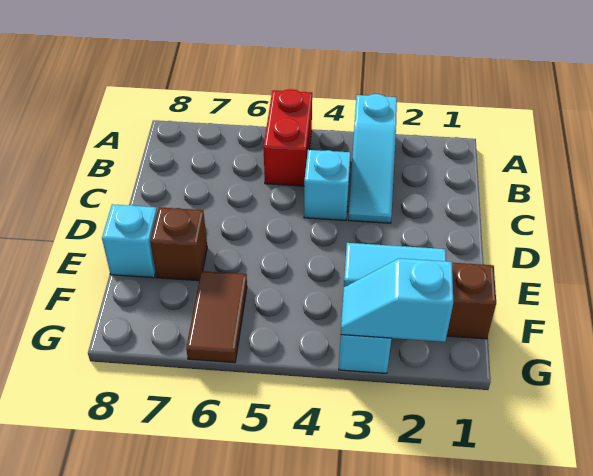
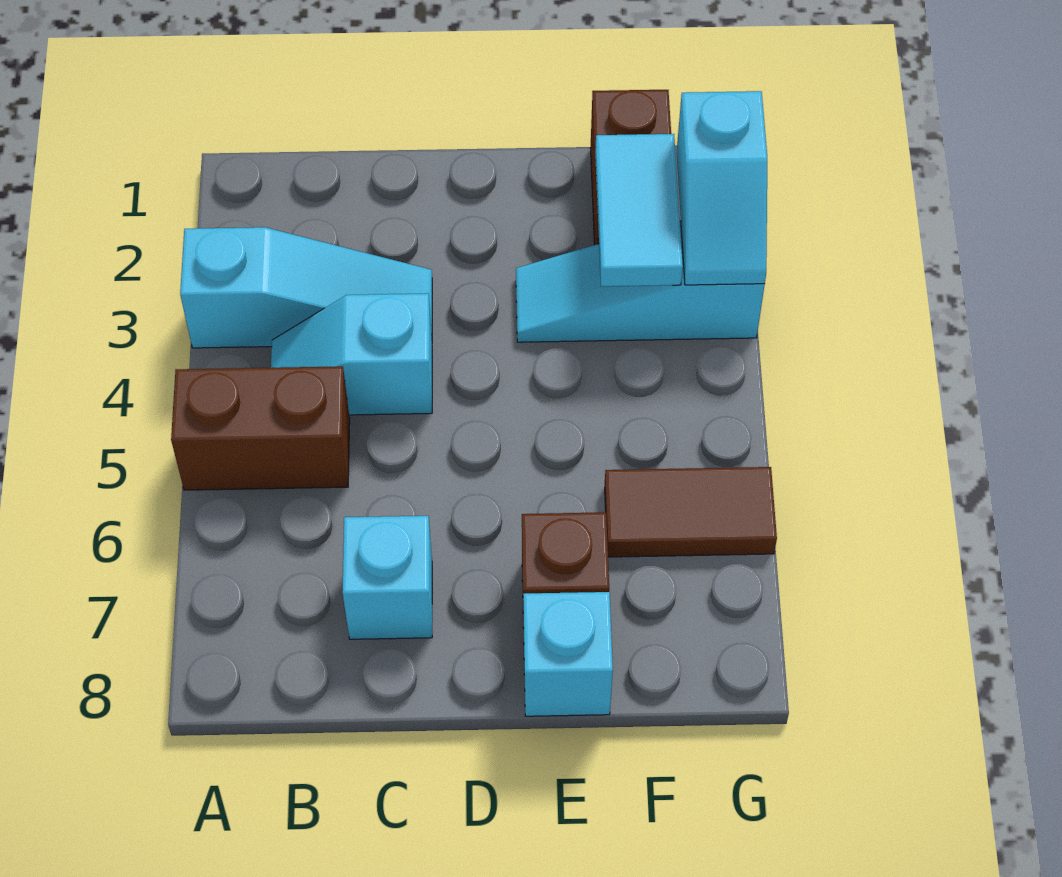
red 1x2 brick [263,89,312,186] -> brown 1x2 brick [171,366,350,490]
none -> cyan 1x1 brick [342,516,432,639]

